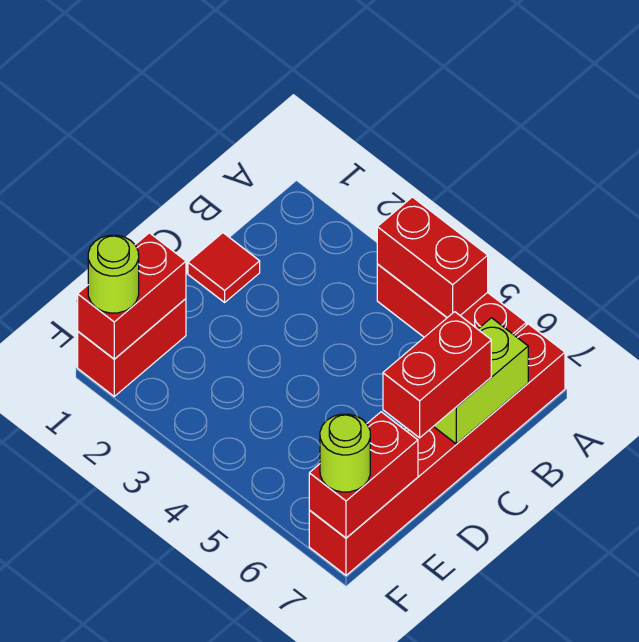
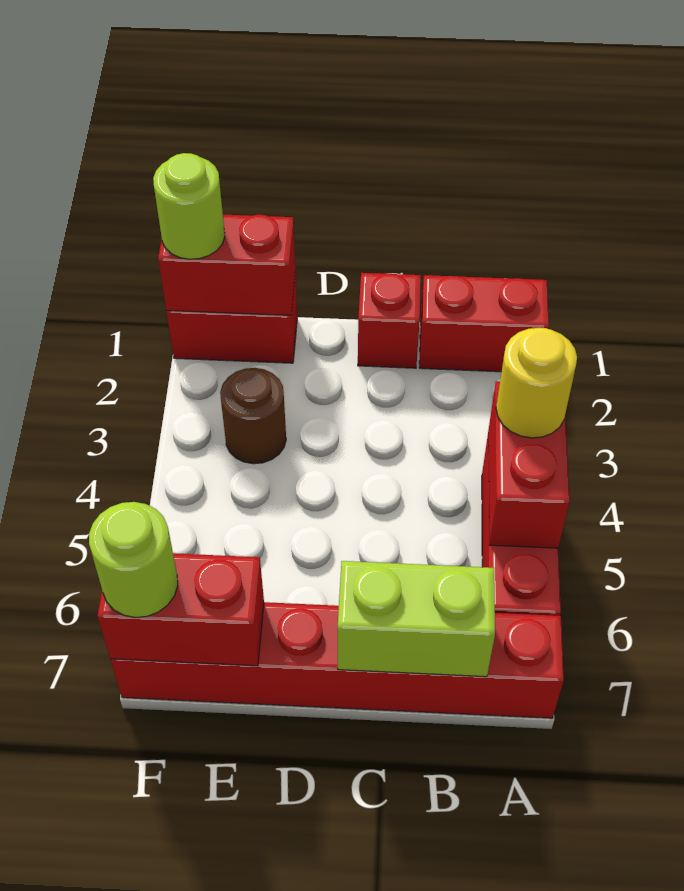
none -> yellow 1x1 round brick [496,328,577,438]
red 1x1 tile [188,233,260,302] -> red 1x1 brick [358,273,421,368]
red 1x2 brick [383,312,491,438] -> red 1x2 brick moved to [419,275,549,372]
none -> brown 1x1 round brick [220,368,286,464]

